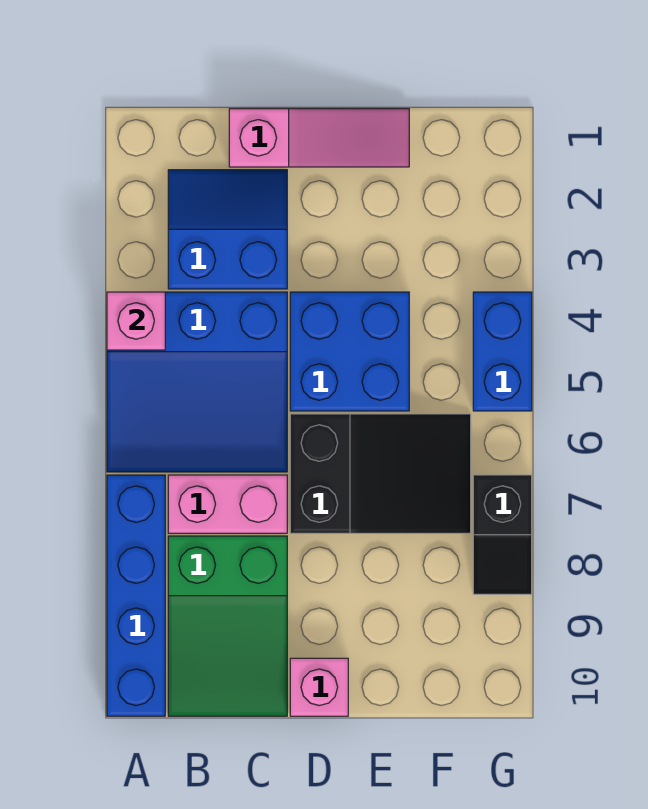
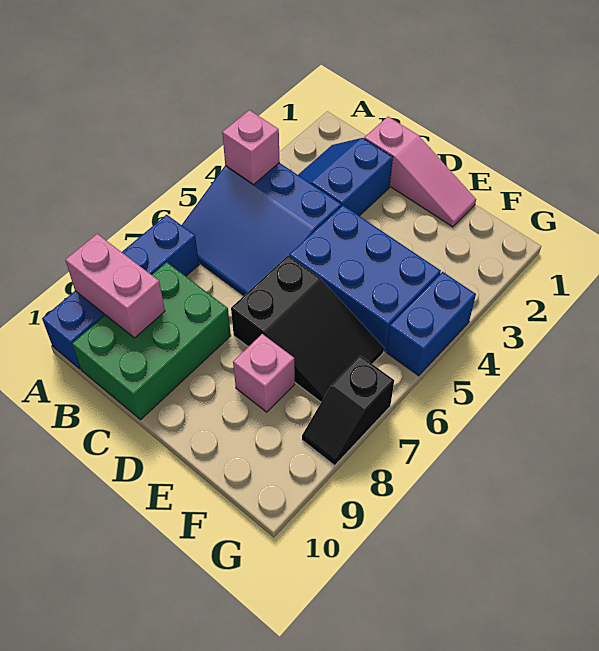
blue 2x2 slope [168,170,287,289] -> blue 2x2 slope turned to [298,138,393,216]
pink 1x2 brick [168,475,287,533] -> pink 1x2 brick moved to [65,234,165,338]
green 2x3 slope [168,536,287,716] -> green 2x3 brick [72,262,231,420]
blue 2x2 brick [290,292,409,411] -> blue 2x3 brick [289,205,441,351]
pink 1x1 brick [290,658,348,716] -> pink 1x1 brick moved to [233,334,295,412]

